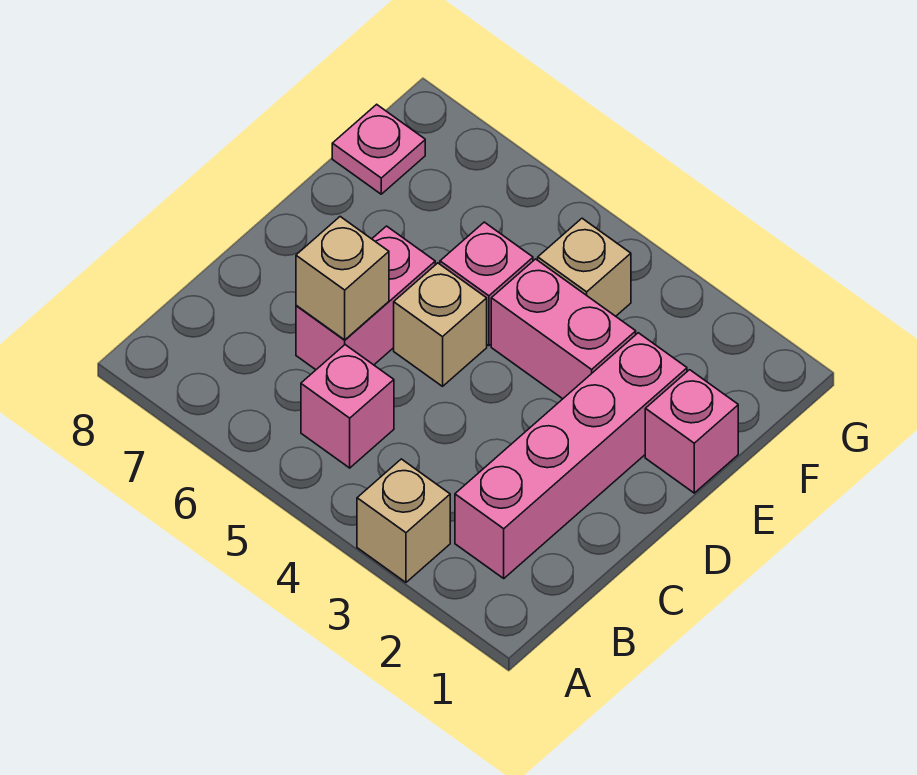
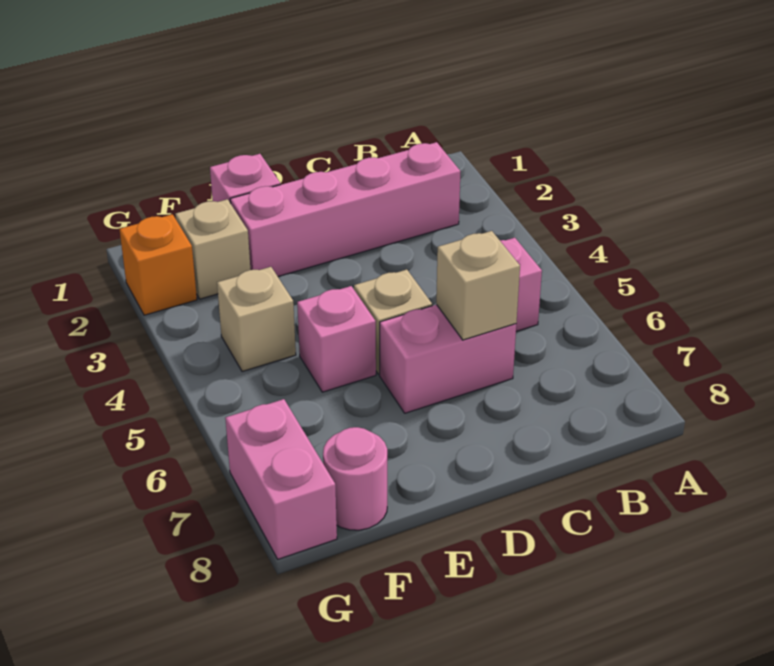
tan 1x1 brick [357,459,450,582] -> tan 1x1 brick moved to [175,199,250,299]
pink 1x2 brick [491,259,636,399] -> pink 1x2 brick moved to [225,399,337,559]
pink 1x1 plate [332,104,425,194] -> pink 1x1 round brick [323,427,387,530]
none -> orange 1x1 brick [120,214,197,315]

